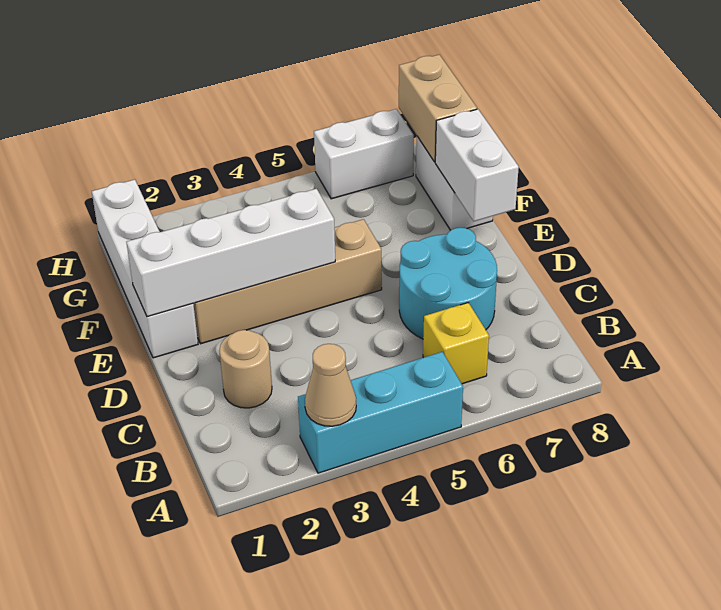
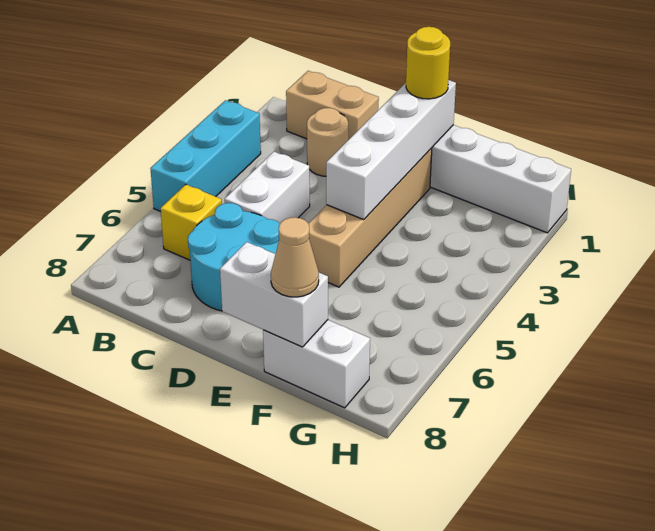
tan 1x1 cone [305,344,356,426] -> tan 1x1 cone moved to [271,217,319,297]
none -> yellow 1x1 round brick [406,27,450,99]
tan 1x2 brick [399,55,477,162] -> tan 1x2 brick moved to [286,71,379,140]
white 1x2 brick [314,109,414,199] -> white 1x2 brick moved to [225,152,310,223]

